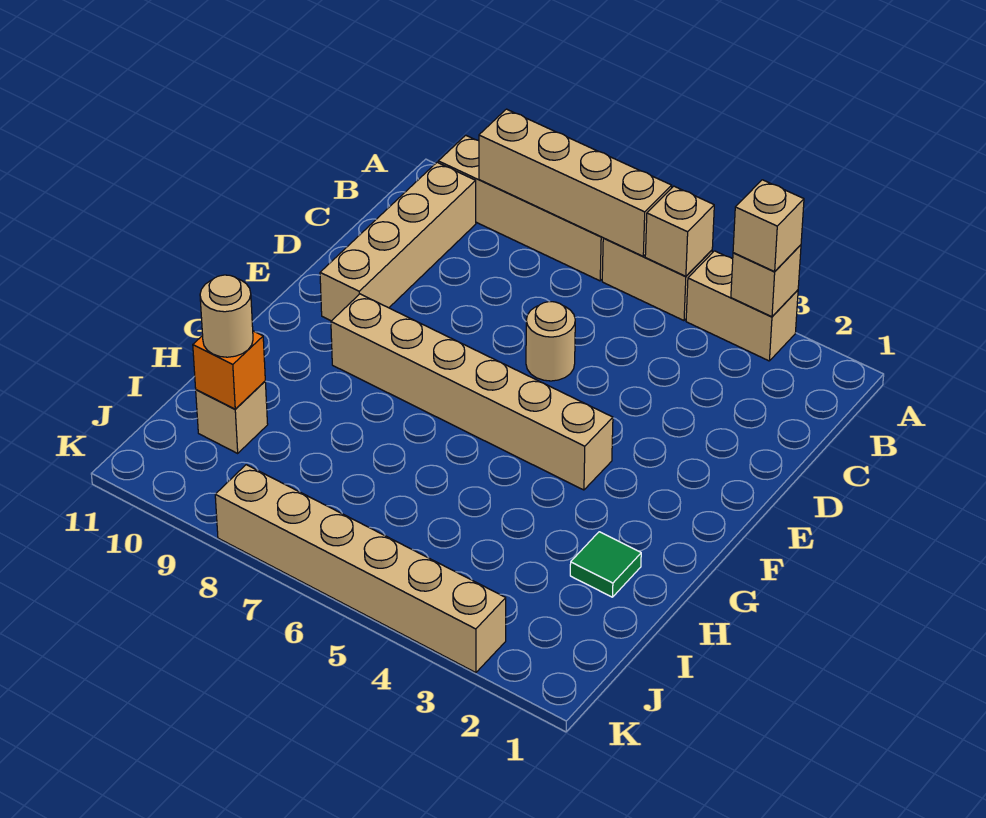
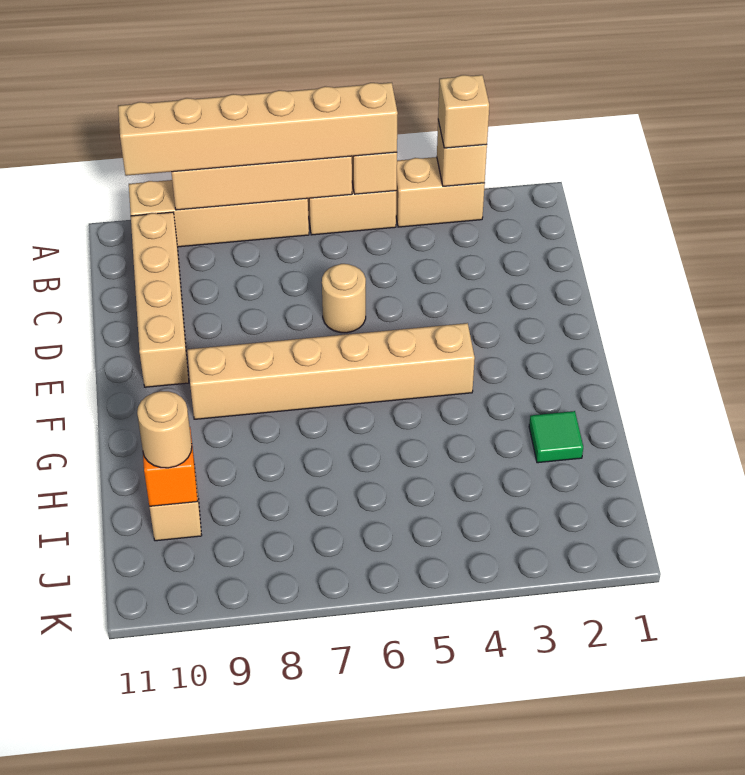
tan 1x6 brick [215,465,506,673] -> tan 1x6 brick moved to [118,82,398,176]

